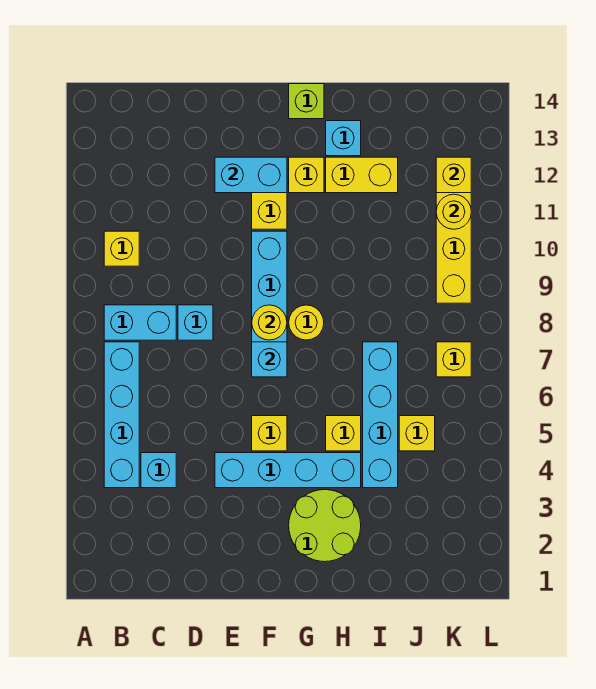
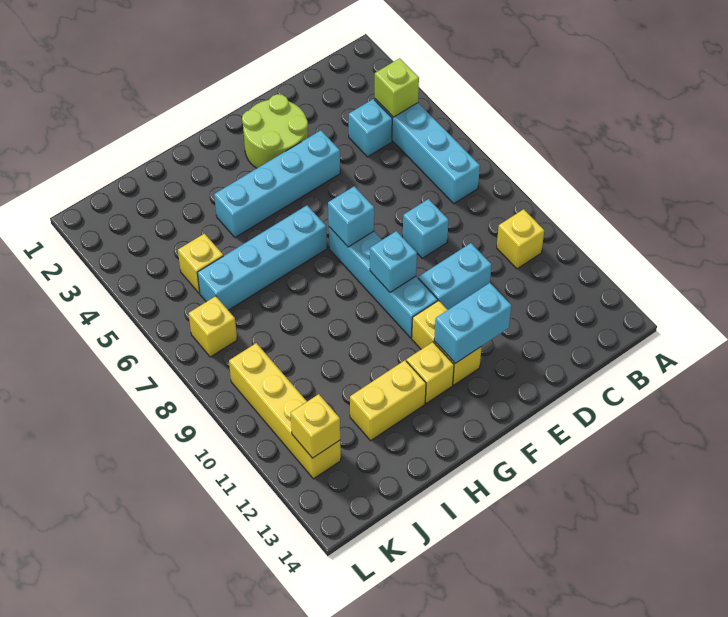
cyan 1x2 brick [104,305,176,340] -> cyan 1x2 brick moved to [418,243,492,310]
yellow 1x1 brick [252,416,287,451] -> none
yellow 1x1 round brick [252,305,287,340] -> none
lime 2x2 round brick [289,490,361,562] -> lime 2x2 round brick moved to [242,94,308,168]
yellow 1x1 round brick [289,305,324,340] -> none
lime 1x1 brick [289,84,324,119] -> lime 1x1 brick moved to [375,58,419,117]
yellow 1x1 brick [326,416,361,451] -> none
cyan 1x1 brick [326,121,361,156] -> cyan 1x1 brick moved to [370,231,417,292]
cyan 1x4 brick [363,342,398,488] -> cyan 1x4 brick turned to [197,205,327,310]
yellow 1x1 round brick [436,194,471,229] -> none

